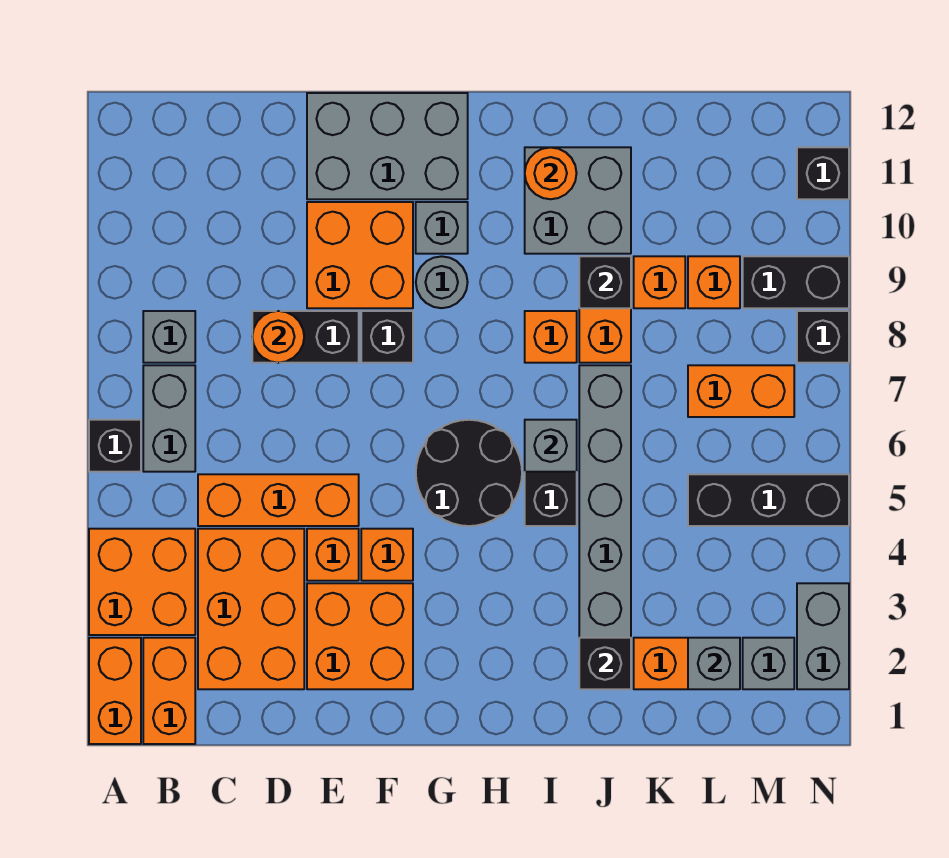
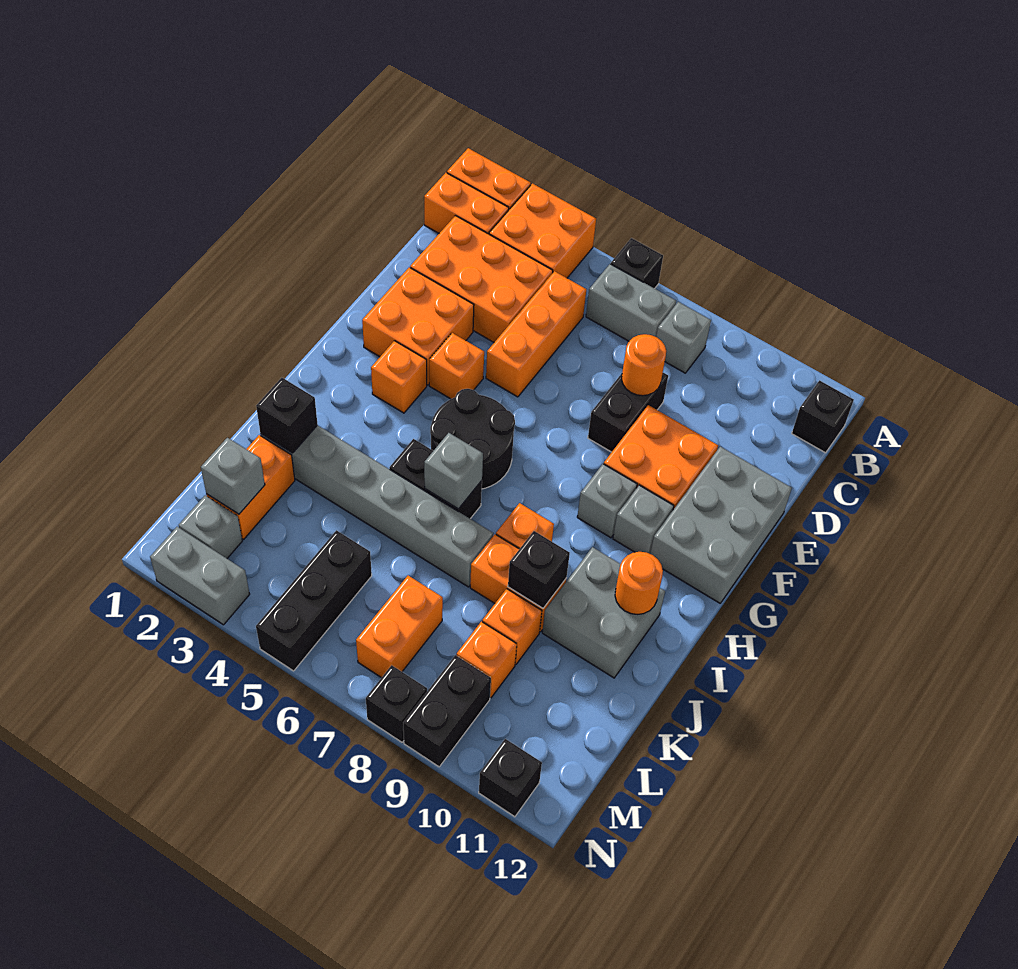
orange 1x1 brick [307,529,359,581] -> orange 1x1 brick moved to [371,341,427,413]
black 1x1 brick [361,311,413,363] -> black 1x1 brick moved to [792,380,854,453]
grey 1x1 round brick [416,256,468,308] -> grey 1x1 brick [577,464,637,538]

